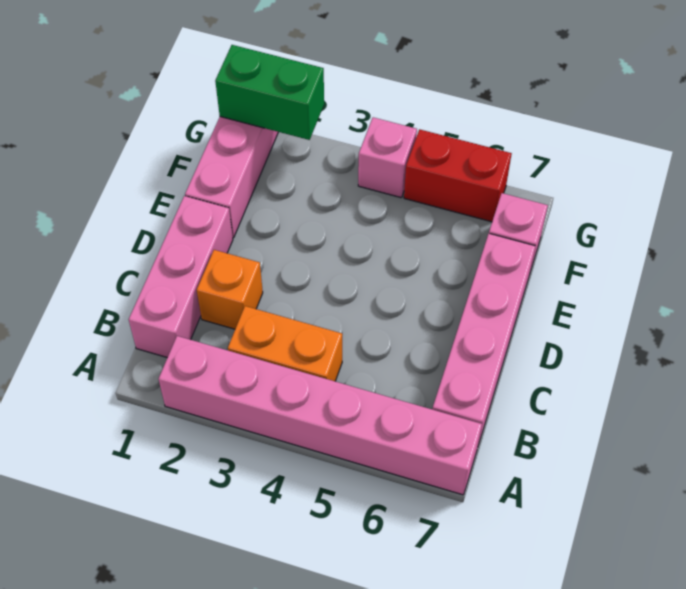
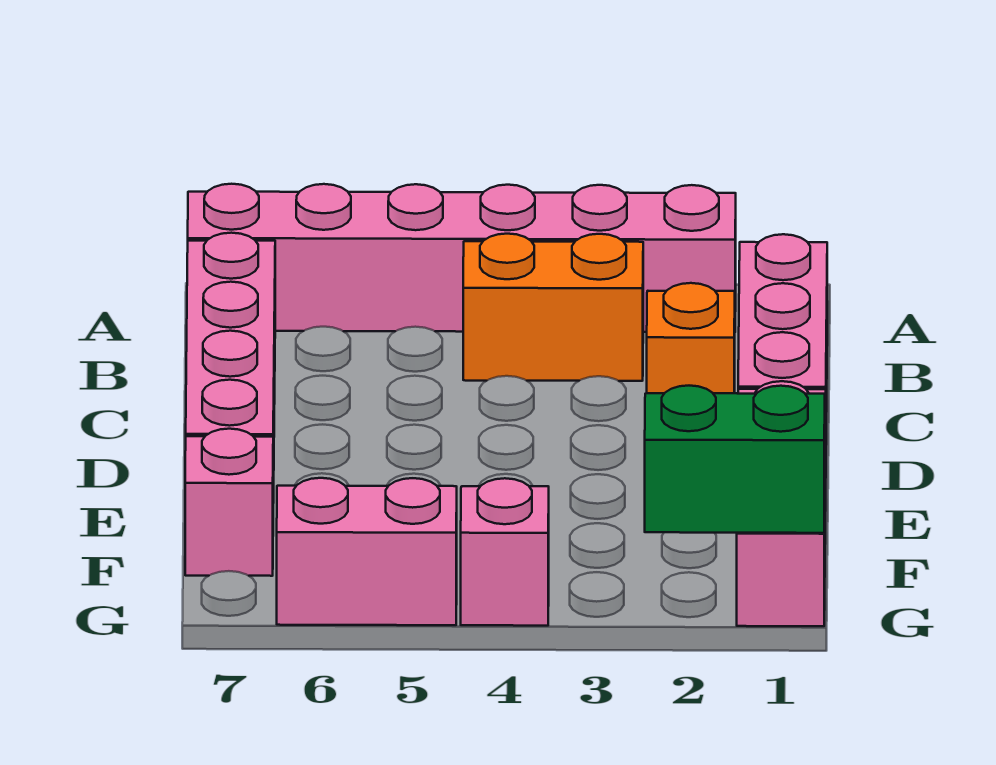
red 1x2 brick [404,129,512,222] -> pink 1x2 brick [277,478,457,625]

